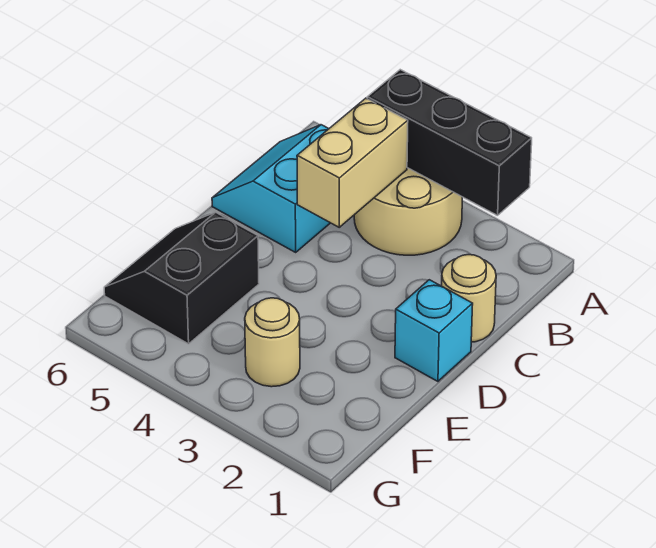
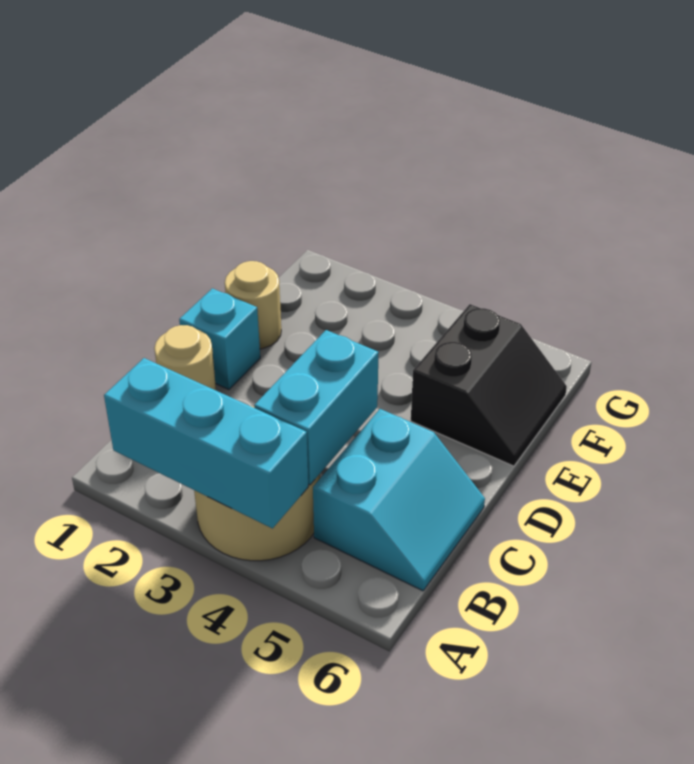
black 1x3 brick [367,70,532,215] -> cyan 1x3 brick [104,358,308,528]
tan 1x2 brick [297,98,408,227] -> cyan 1x2 brick [254,330,379,485]
tan 1x1 round brick [245,298,300,387] -> tan 1x1 round brick moved to [225,261,281,349]

